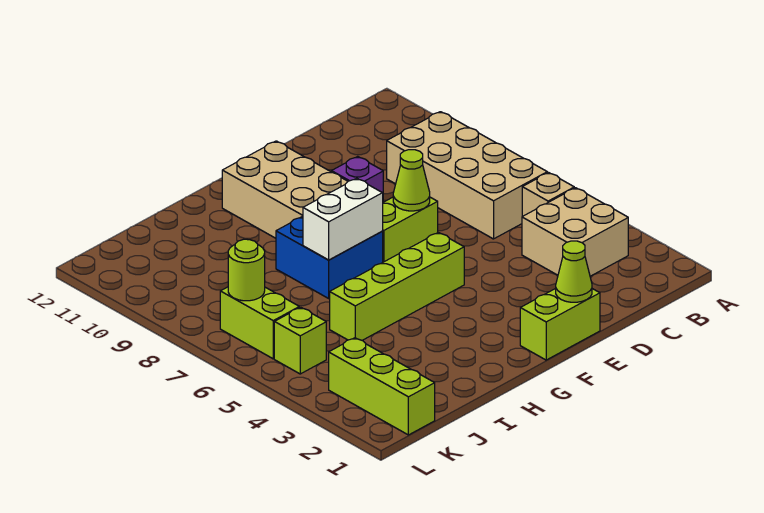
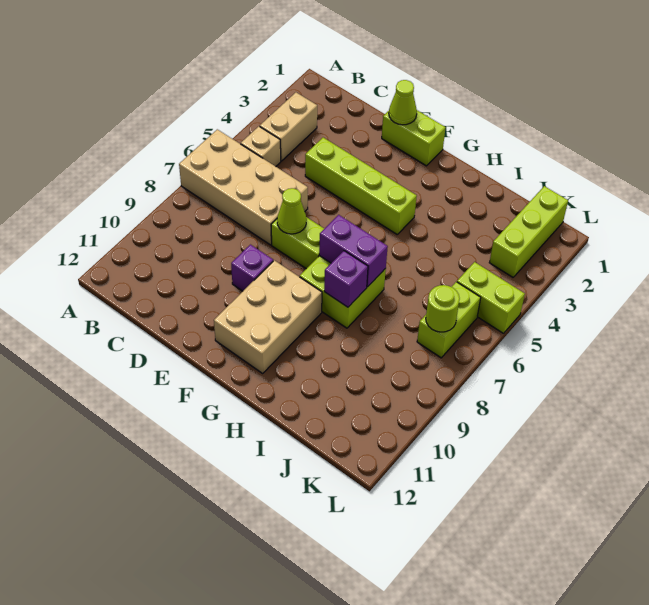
tan 2x2 brick [522,188,628,276] -> tan 1x2 brick [260,92,317,161]
tan 2x4 brick [387,112,547,239] -> tan 2x4 brick turned to [179,129,308,245]
lime 1x4 brick [330,232,464,340] -> lime 1x4 brick moved to [305,138,417,234]
blue 2x2 brick [276,216,383,298] -> lime 2x2 brick [300,256,386,328]
white 1x2 brick [303,178,383,260] -> purple 1x2 brick [319,215,388,287]
none -> purple 1x1 brick [324,251,368,307]
lime 1x1 brick [274,307,326,374] -> lime 1x2 brick [457,262,525,333]

